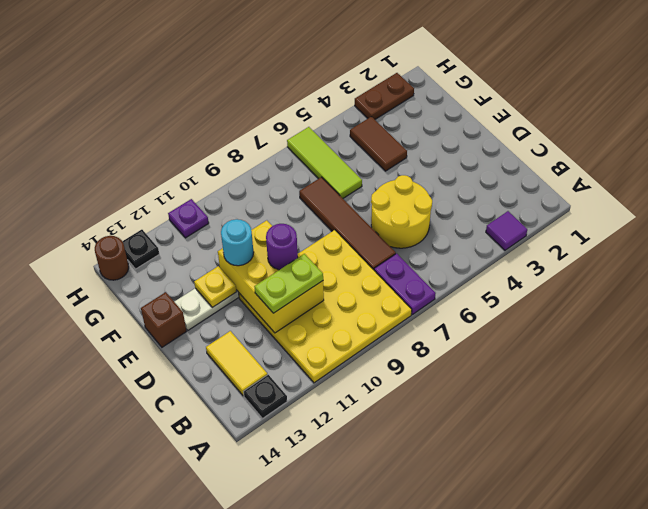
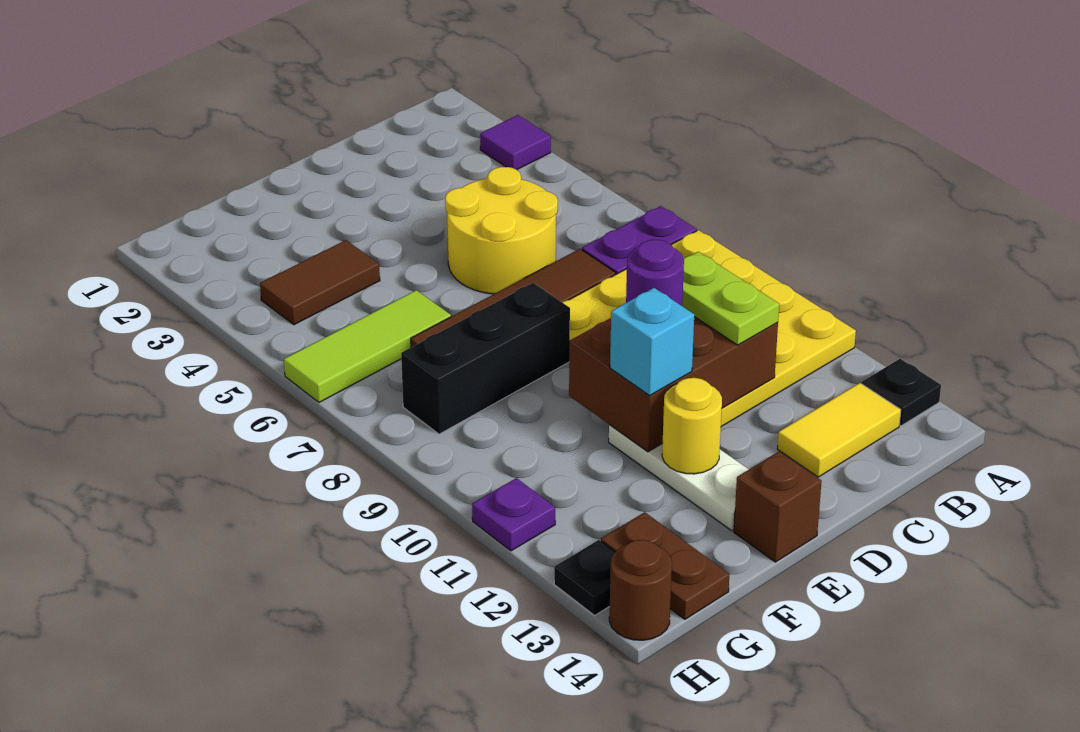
yellow 2x3 brick [218,220,324,333] -> brown 2x3 brick [569,317,778,452]
none -> black 1x3 brick [401,283,570,434]
cyan 1x1 round brick [221,219,254,266] -> cyan 1x1 brick [610,288,694,395]
yellow 1x1 plate [194,266,236,308] -> yellow 1x1 round brick [662,378,722,474]
brown 1x2 plate [355,73,414,119] -> brown 1x2 plate moved to [601,512,729,619]

